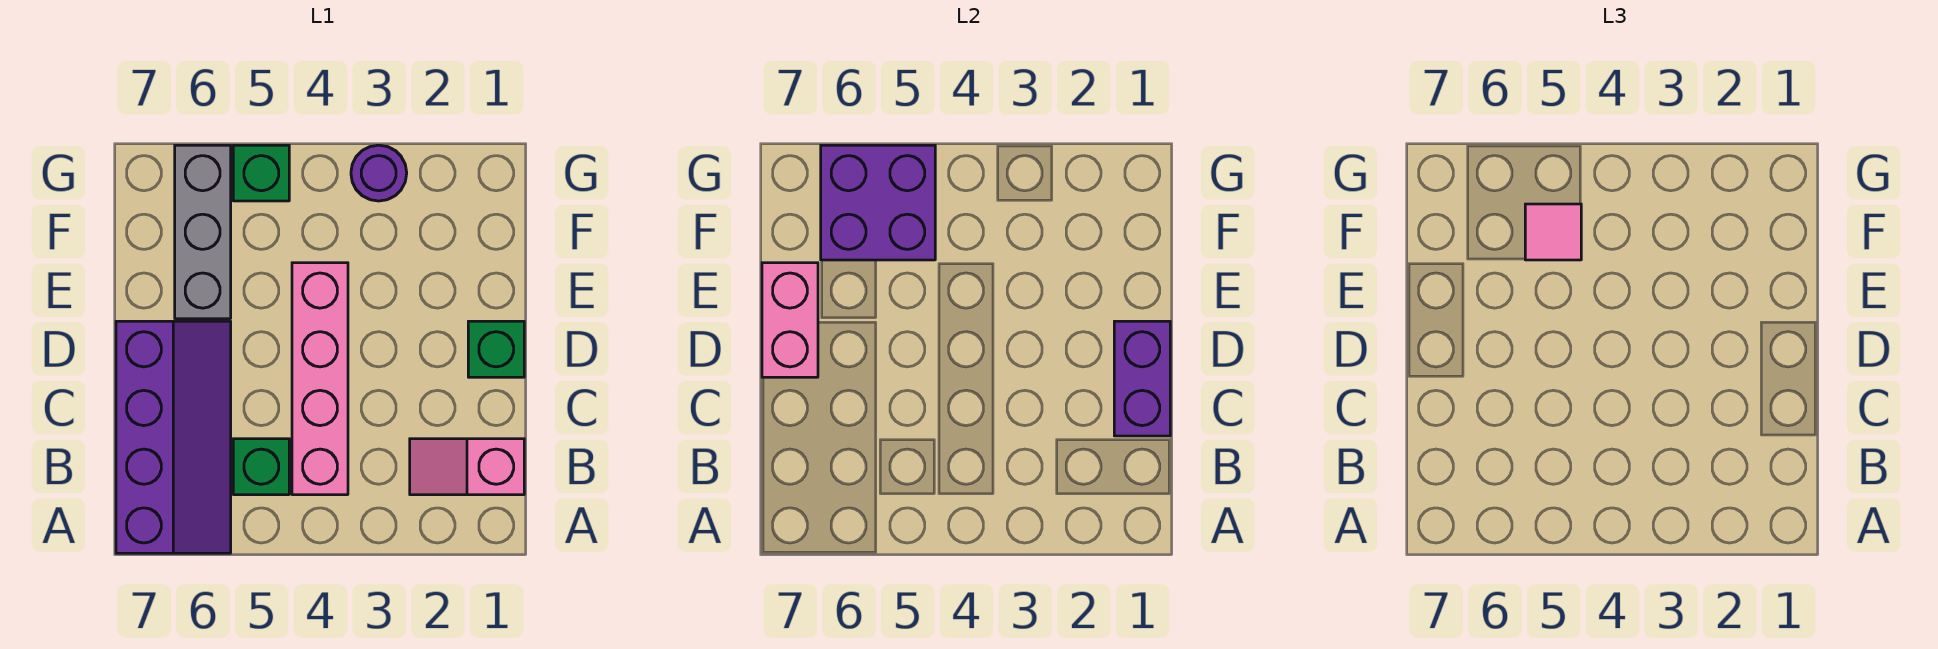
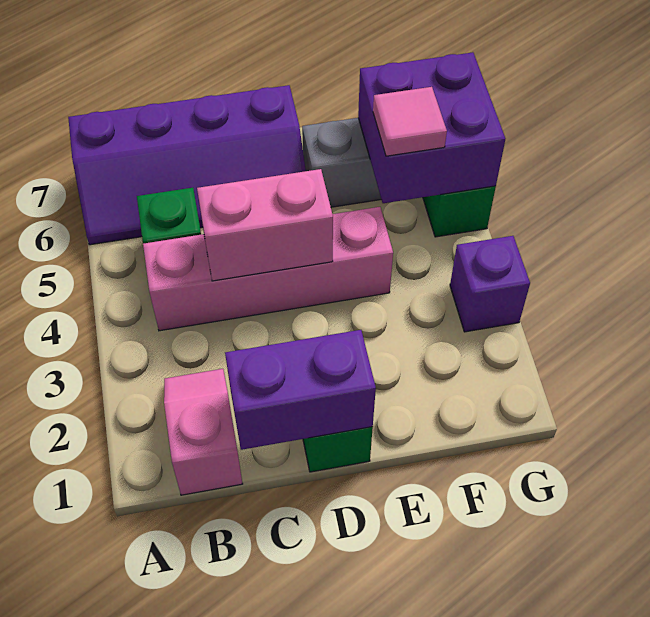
pink 1x2 brick [762,263,818,377] -> pink 1x2 brick moved to [197,169,333,281]
purple 1x1 round brick [351,145,407,201] -> purple 1x1 brick [450,236,530,332]

